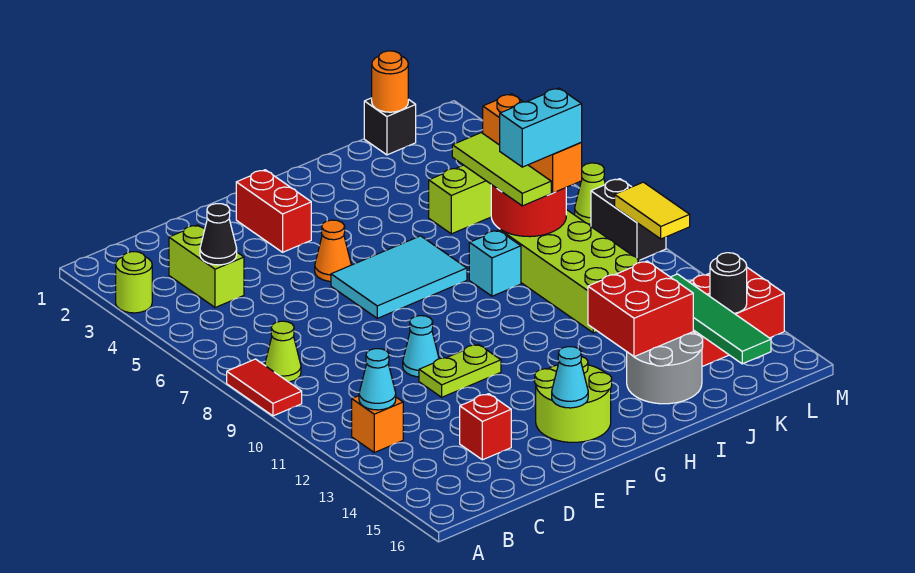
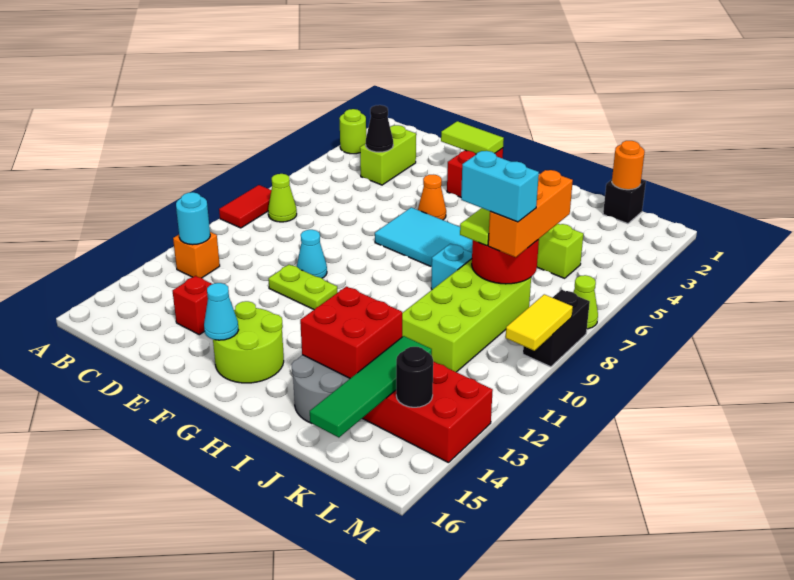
cyan 1x1 cone [359,349,396,410] -> cyan 1x1 round brick [176,192,210,245]
none -> lime 1x2 tile [441,121,504,154]

